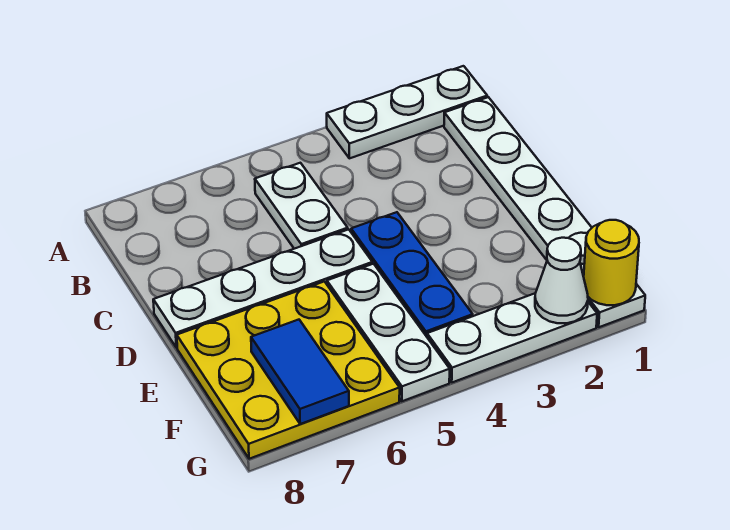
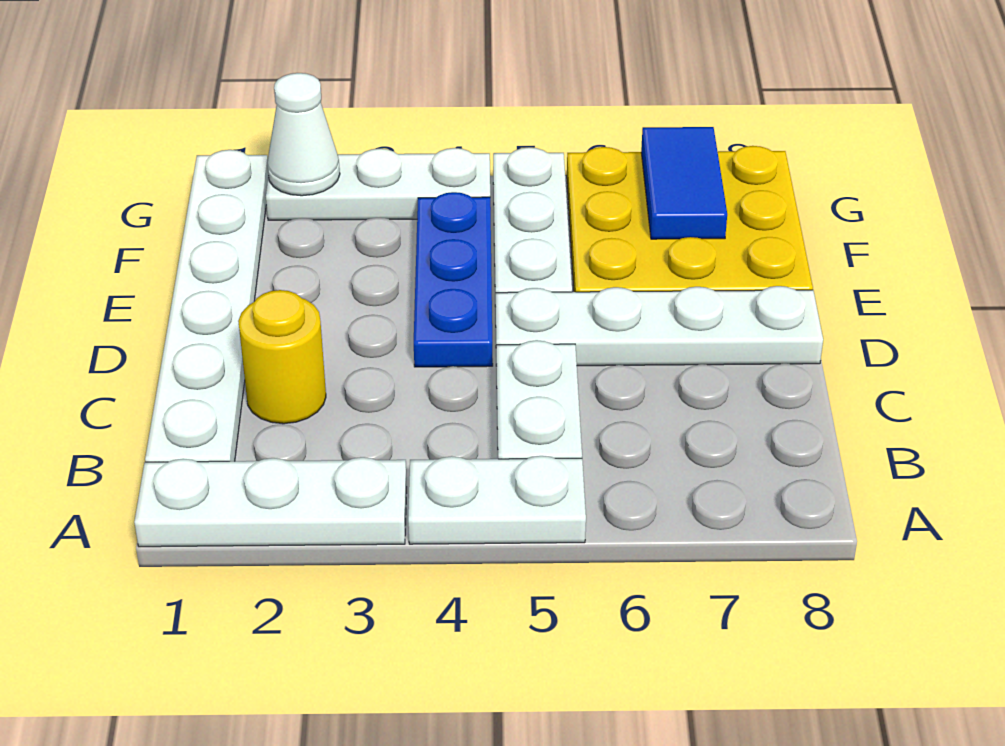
none -> white 1x2 plate [408,456,586,544]
yellow 1x1 round brick [584,220,639,305] -> yellow 1x1 round brick moved to [238,290,326,424]

